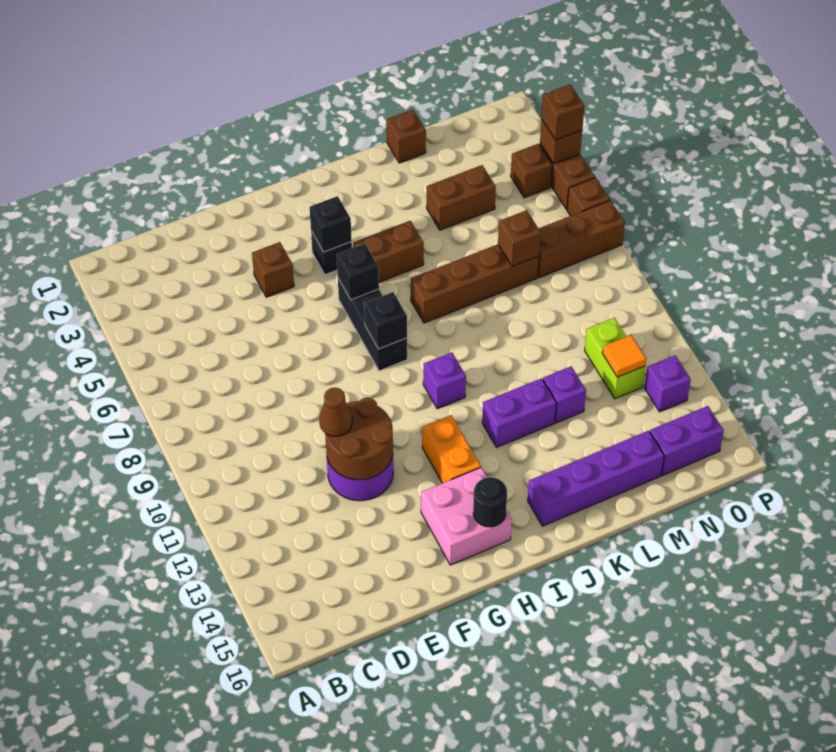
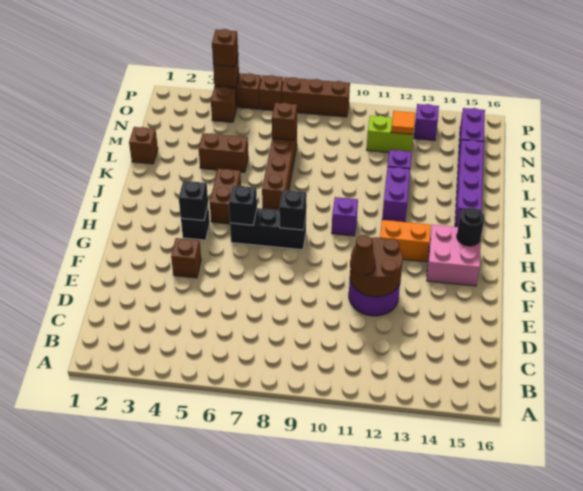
brown 1x2 brick [427,165,496,230] -> brown 1x2 brick turned to [199,133,248,172]
brown 1x3 brick [538,200,625,278] -> brown 1x3 brick turned to [281,77,350,117]

